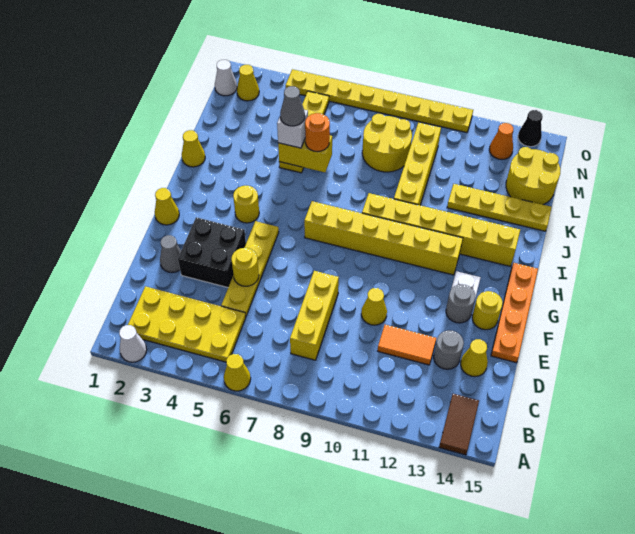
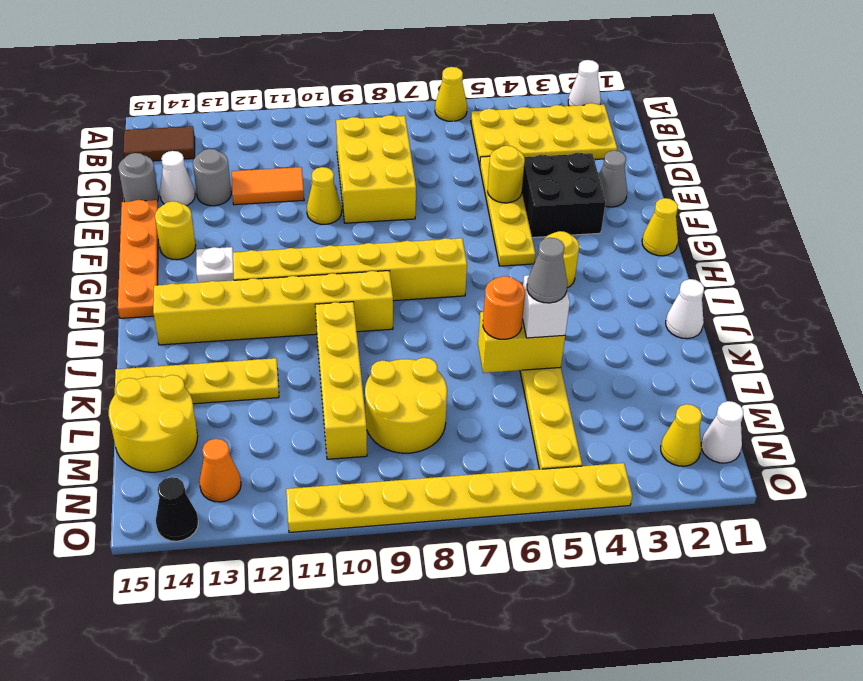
brown 1x2 tile [439,394,479,455] -> brown 1x2 tile turned to [124,126,195,161]
yellow 1x3 brick [290,271,339,360] -> yellow 2x3 brick [336,115,416,223]
yellow 1x1 cone [461,339,488,377] -> white 1x1 cone [160,151,195,206]
grey 1x1 round brick [446,284,475,323] -> grey 1x1 round brick moved to [118,153,159,202]
yellow 1x1 cone [182,130,205,167] -> white 1x1 cone [666,279,704,339]

